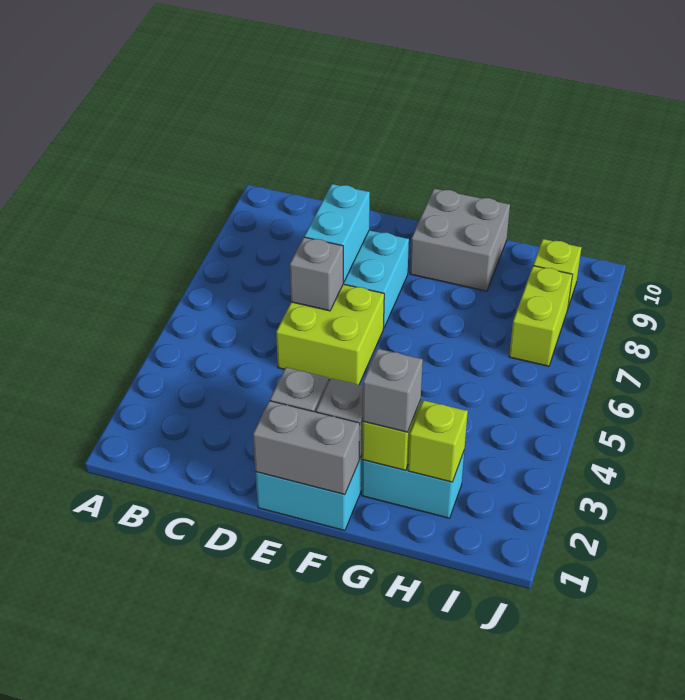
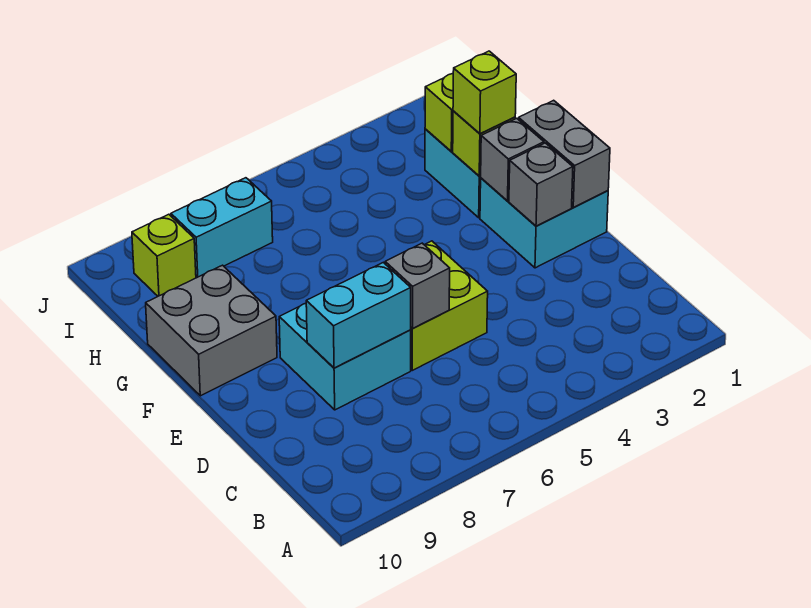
grey 1x1 brick [363,349,423,432] -> lime 1x1 brick [453,51,516,134]
lime 1x2 brick [509,266,573,366] -> cyan 1x2 brick [171,178,273,277]

